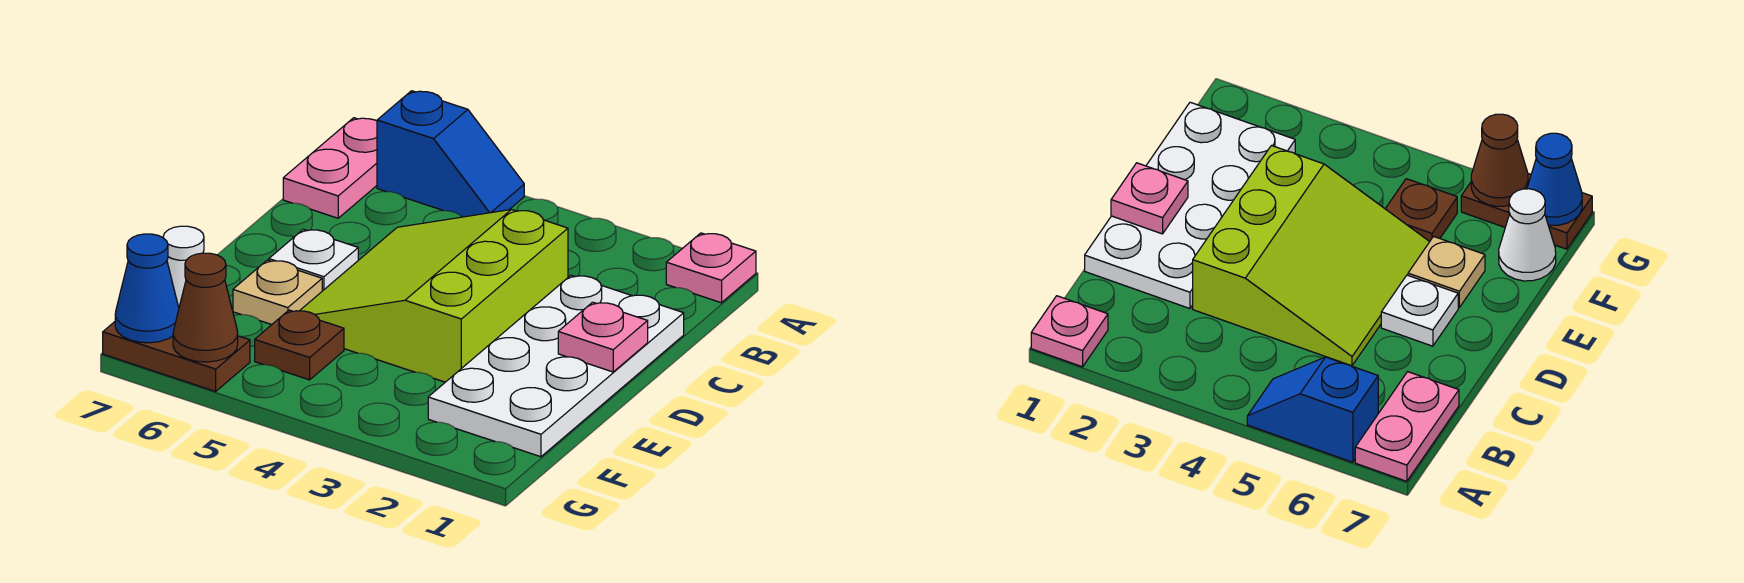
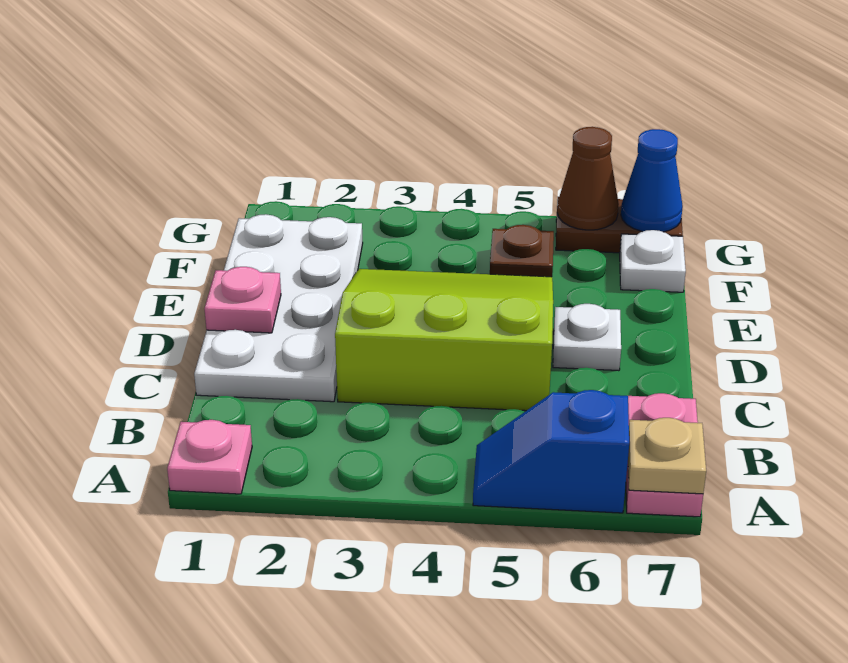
lime 3x3 slope [300,209,568,382] -> lime 3x3 slope turned to [335,269,553,411]
tan 1x1 plate [233,260,322,325] -> tan 1x1 plate moved to [628,418,706,494]
white 1x1 cone [163,226,204,307] -> white 1x1 plate [620,230,686,292]

